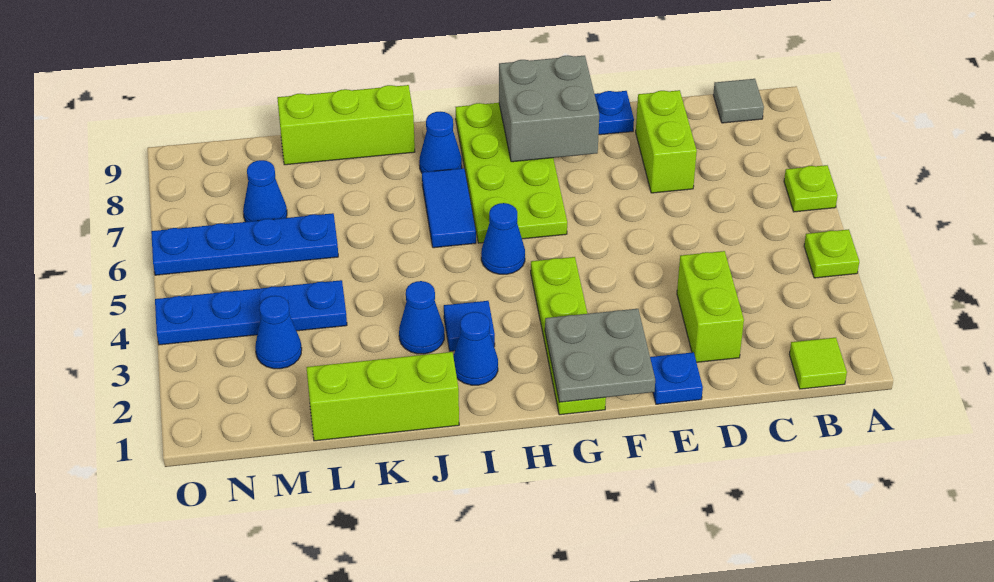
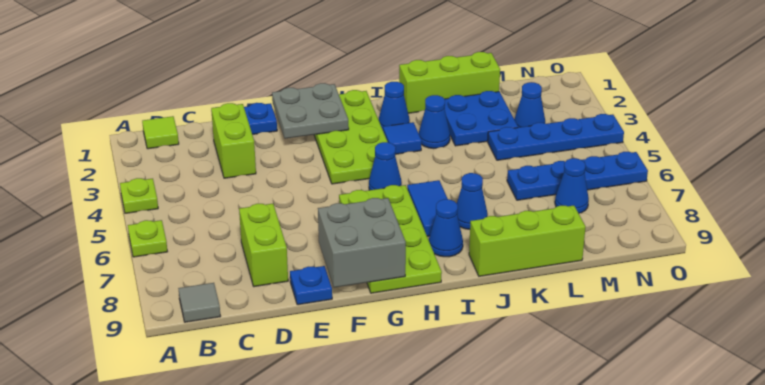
lime 1x4 plate [531,257,606,415] -> lime 2x4 plate [314,90,388,184]
none -> blue 1x1 cone [457,173,488,229]
none -> blue 2x2 plate [445,91,518,146]

